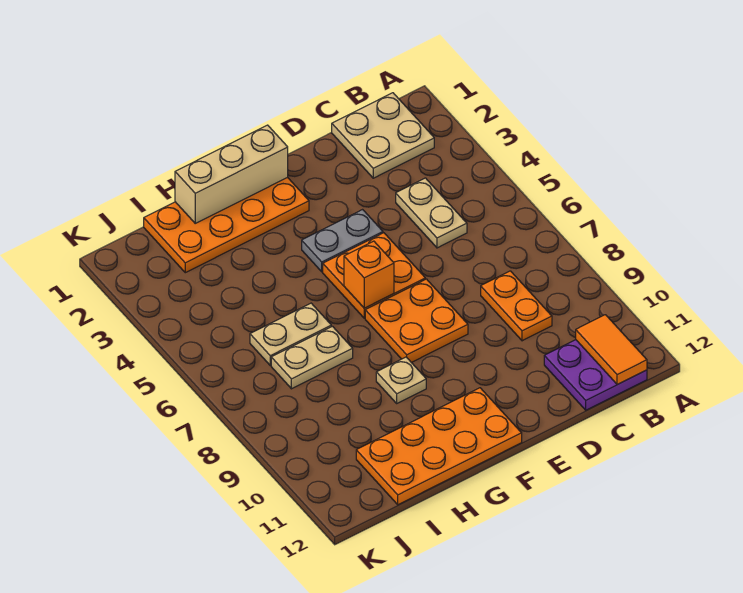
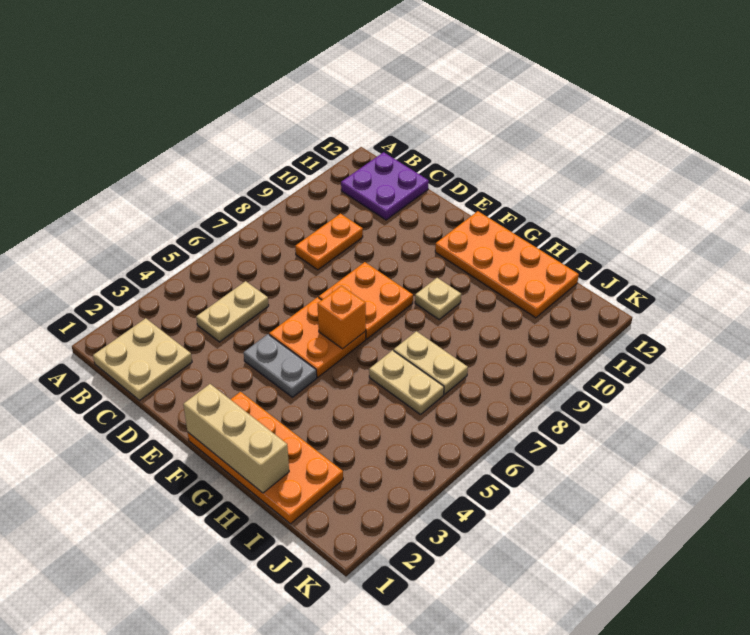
orange 1x2 tile [576,315,647,385] -> none

